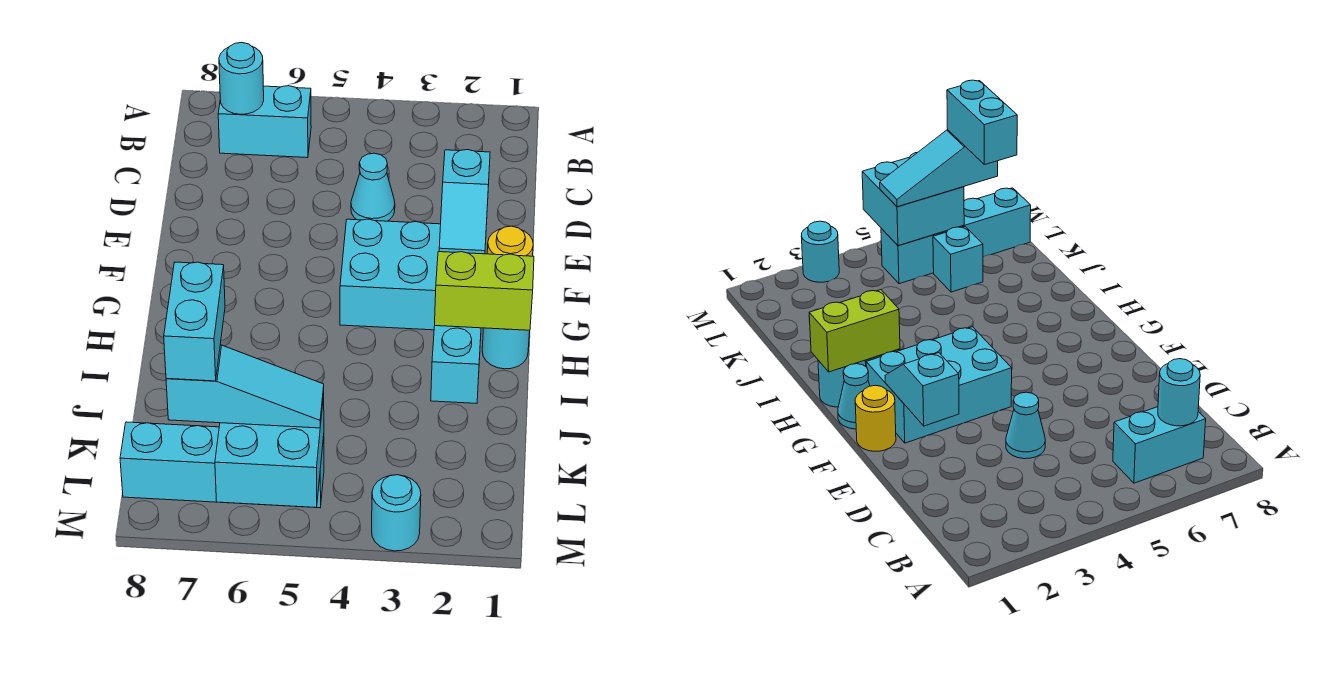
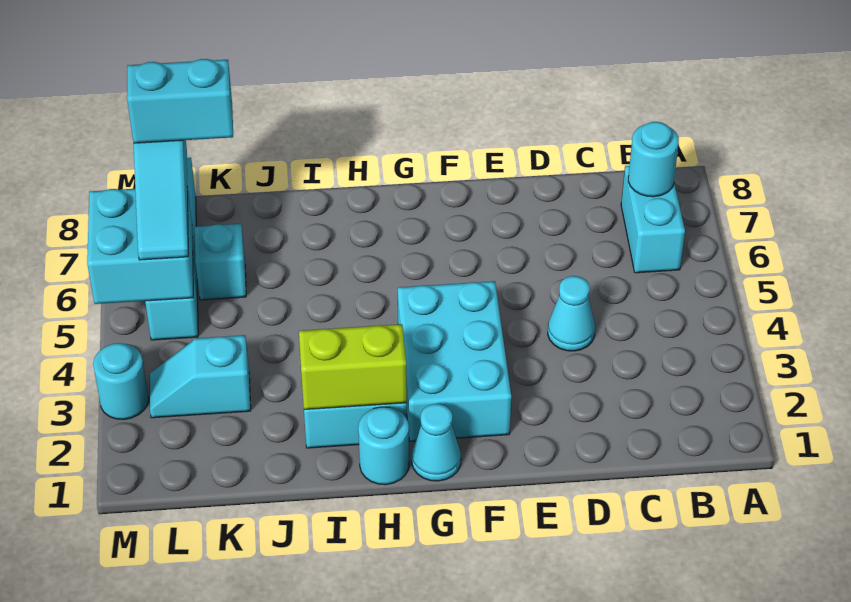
cyan 1x2 slope [439,150,490,254] -> cyan 1x2 slope moved to [150,335,251,418]
yellow 1x1 round brick [487,226,533,256] -> none
lime 1x2 brick [435,252,534,330] -> lime 1x2 brick turned to [299,324,407,410]

